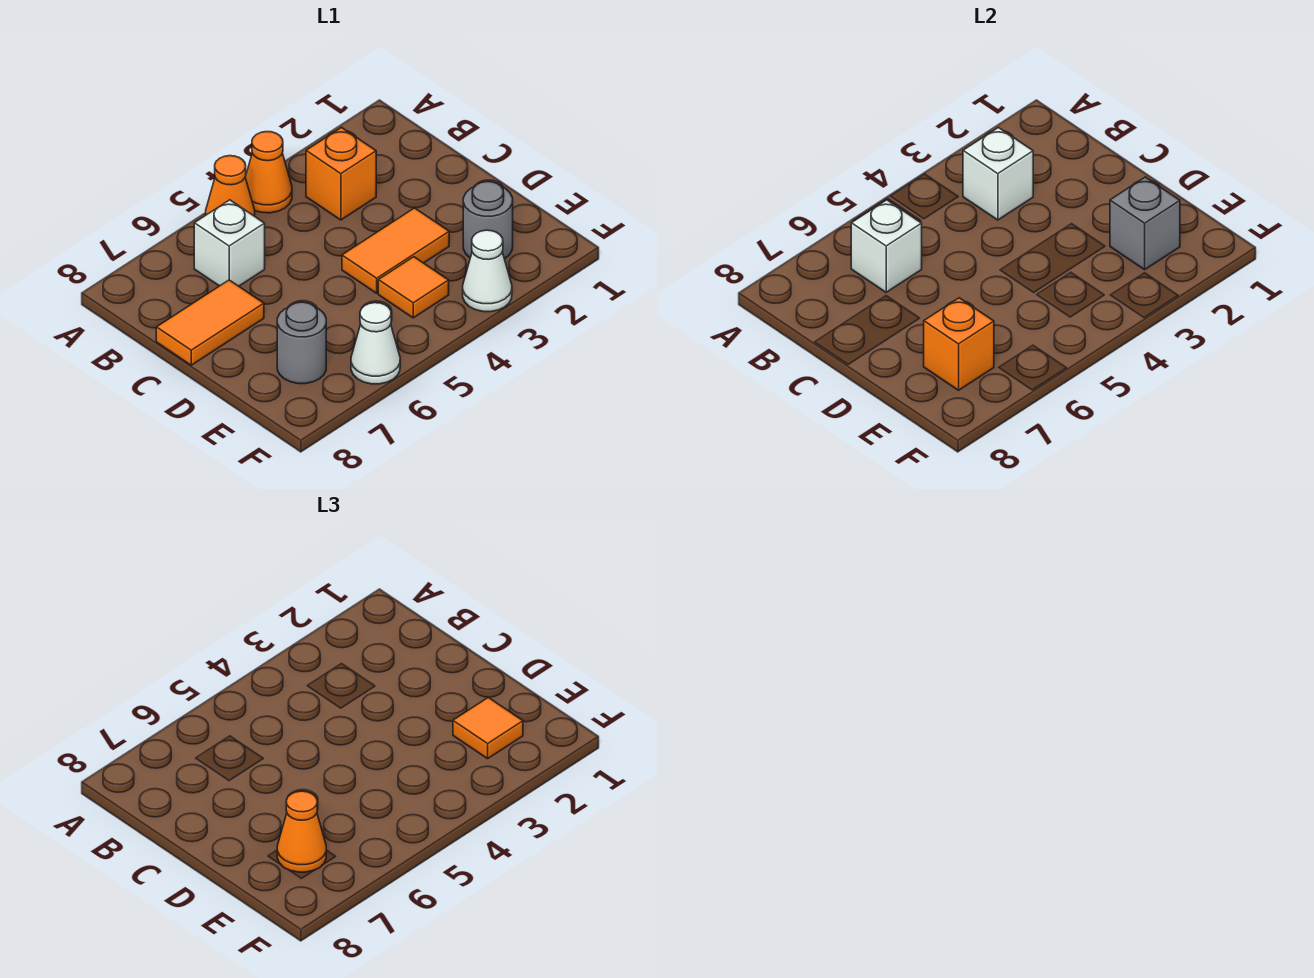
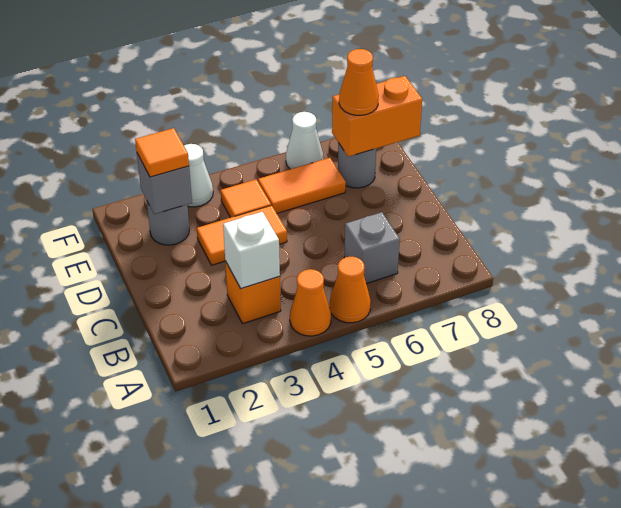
white 1x1 brick [194,200,265,286] -> grey 1x1 brick [344,212,400,284]
white 1x1 brick [851,200,922,292] -> none
orange 1x2 tile [156,280,264,365] -> orange 1x2 tile moved to [258,158,346,213]
orange 1x1 brick [924,298,994,390] -> orange 1x2 brick [332,76,422,157]

